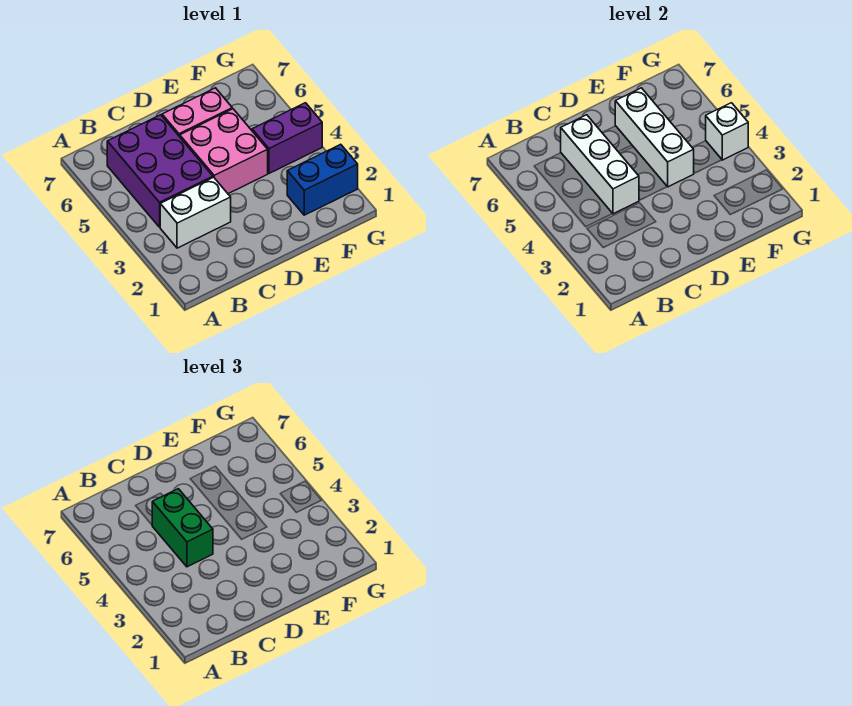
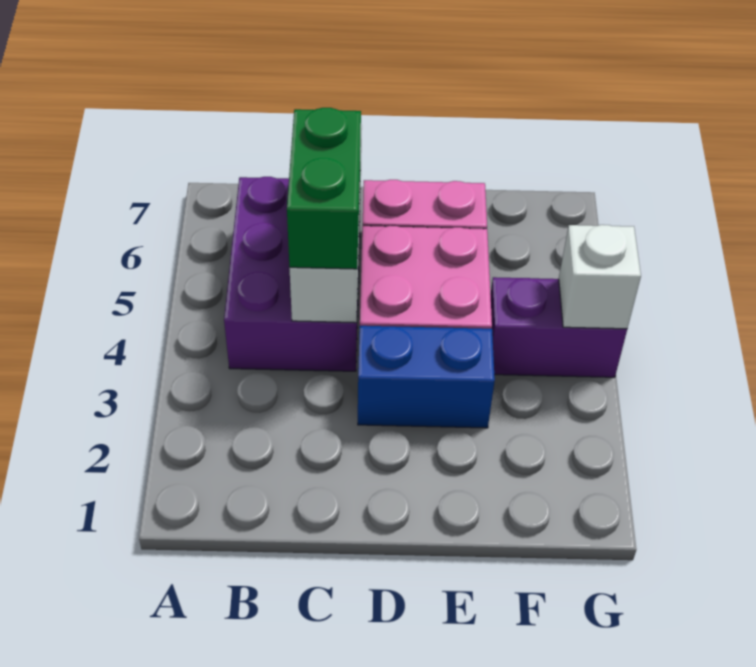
white 1x2 brick [160,177,231,248] -> none
white 1x3 brick [615,88,694,187] -> none
blue 1x2 brick [287,144,358,215] -> blue 1x2 brick moved to [358,326,495,428]

